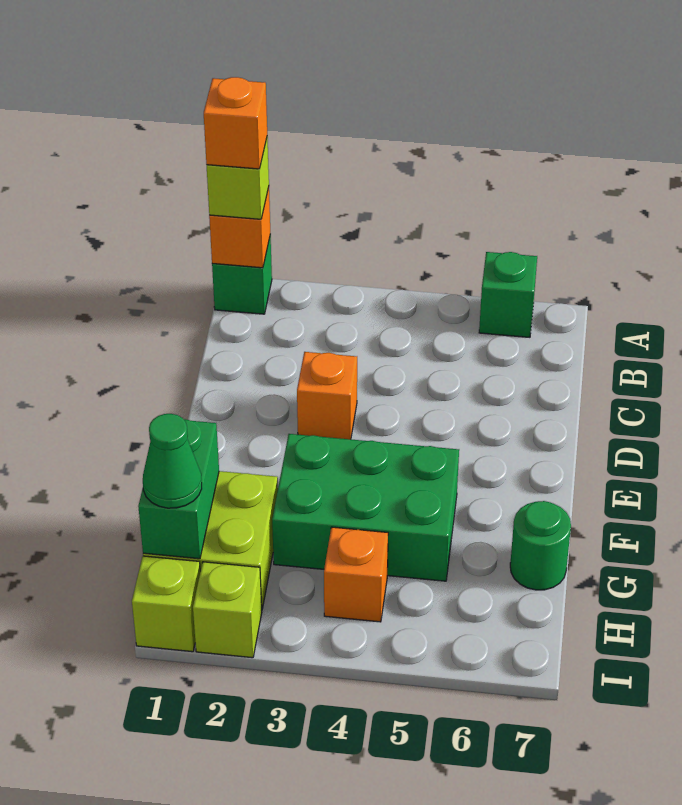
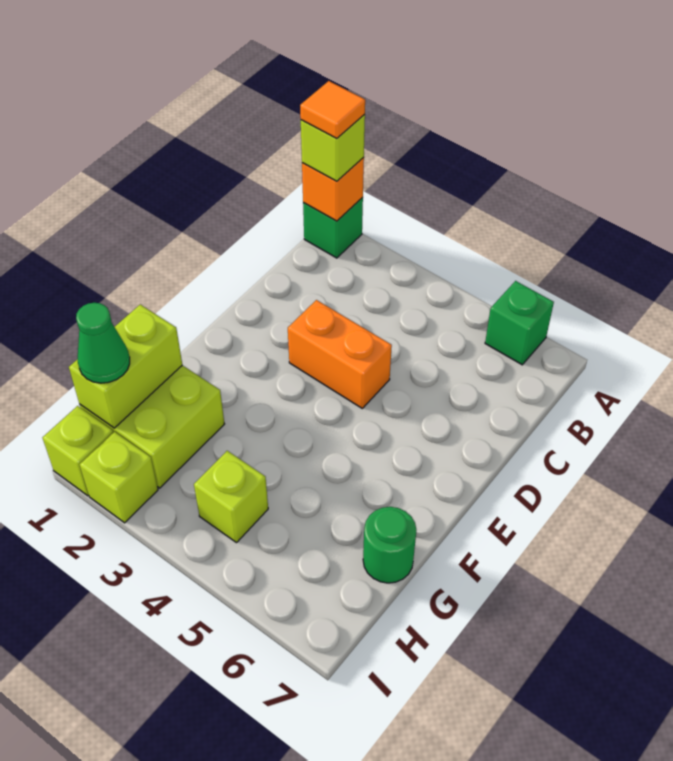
orange 1x1 brick [204,77,267,169] -> orange 1x1 tile [300,81,365,138]
orange 1x1 brick [297,352,357,439] -> orange 1x2 brick [288,300,392,408]
green 2x3 brick [272,434,459,581] -> none
green 1x2 brick [138,419,219,559] -> lime 1x2 brick [69,305,182,428]
orange 1x1 brick [324,527,388,622] -> lime 1x1 brick [194,451,268,543]

